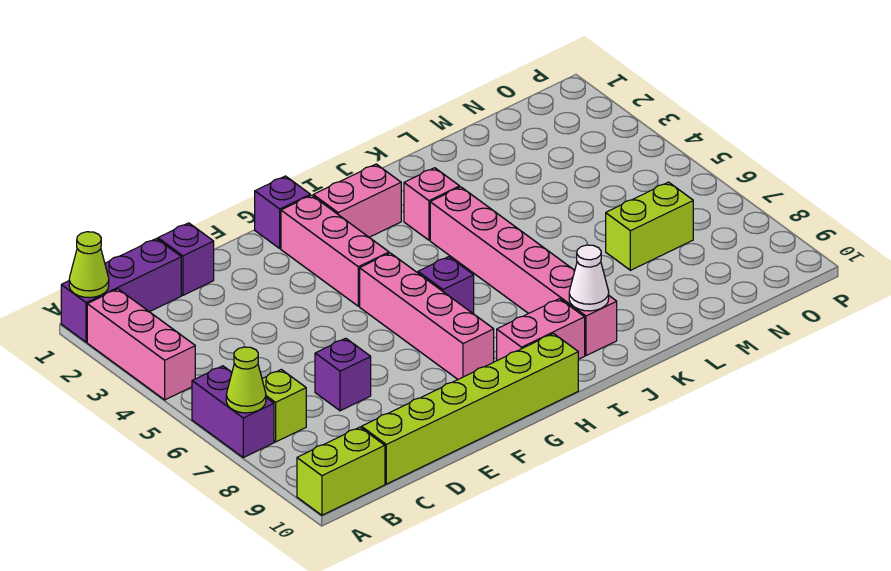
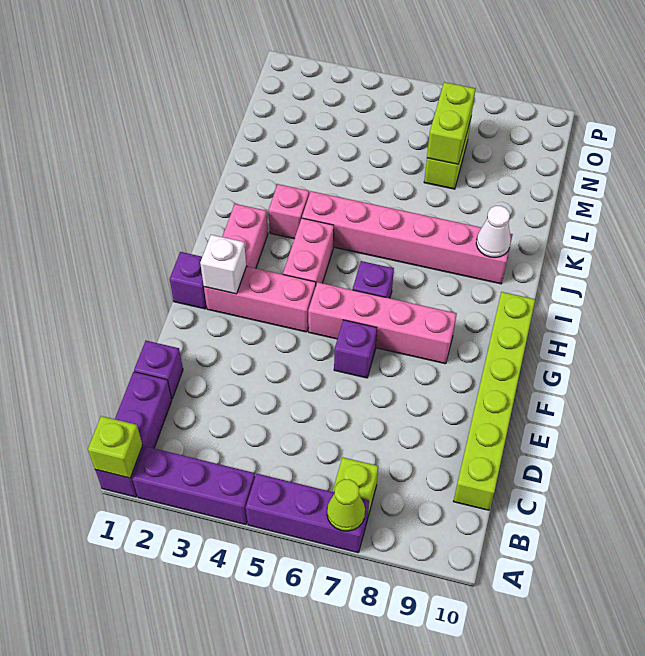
lime 1x1 cone [69,232,109,298] -> lime 1x1 brick [88,416,143,478]
pink 1x3 brick [87,289,195,400] -> purple 1x3 brick [132,446,255,525]
purple 1x2 brick [192,366,274,458] -> purple 1x3 brick [246,474,369,553]
lime 1x2 brick [297,427,385,515] -> lime 1x2 brick moved to [427,82,475,164]
purple 1x1 brick [315,338,371,411] -> purple 1x1 brick moved to [334,320,377,378]
none -> white 1x1 brick [200,235,247,294]
pink 1x2 brick [497,299,585,360] -> pink 1x2 brick moved to [283,218,334,284]

